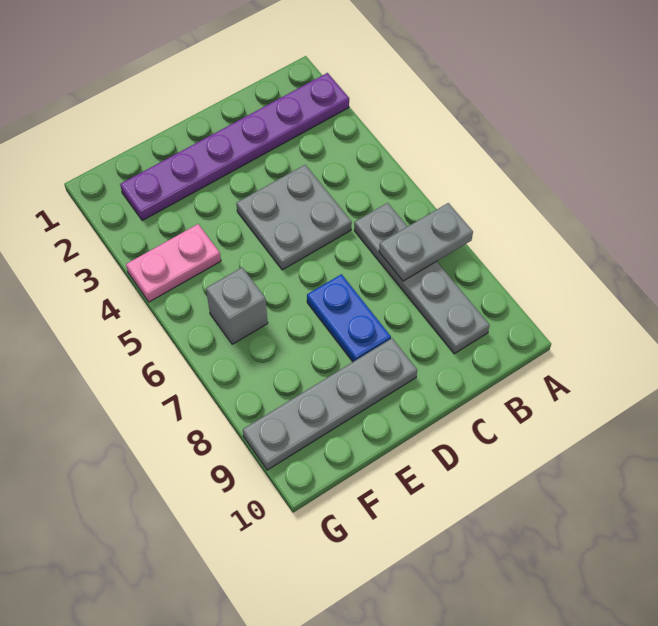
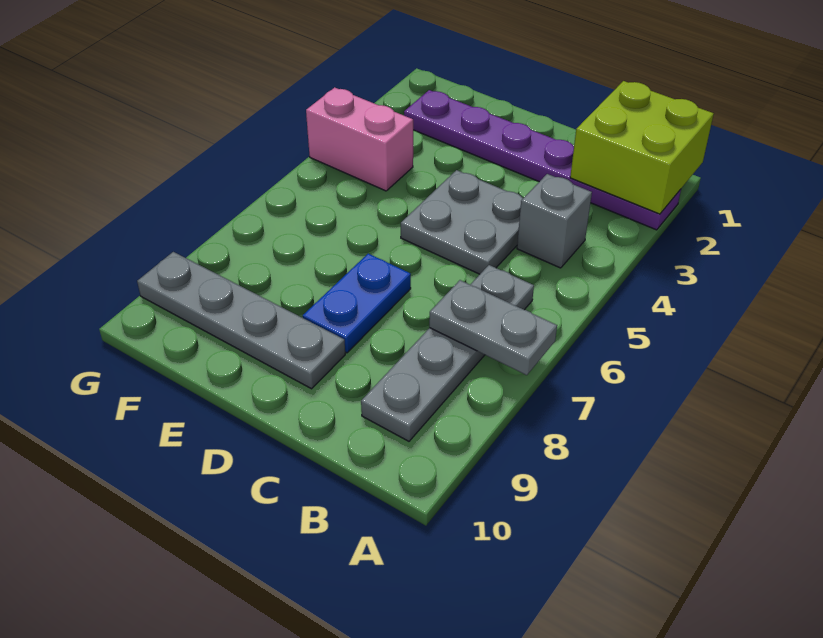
none -> lime 2x2 brick [570,81,714,214]
pink 1x2 plate [126,224,221,302] -> pink 1x2 brick [306,87,413,191]
grey 1x1 brick [206,268,268,344] -> grey 1x1 brick moved to [517,174,592,268]

